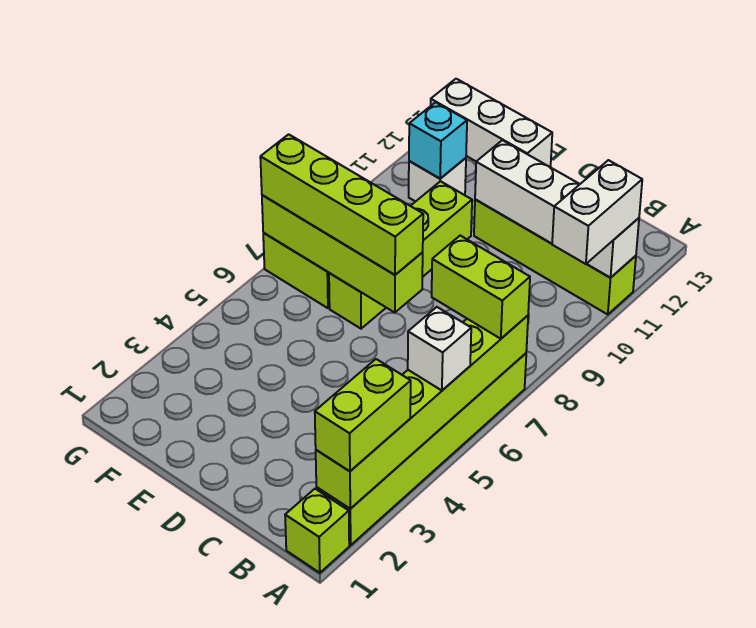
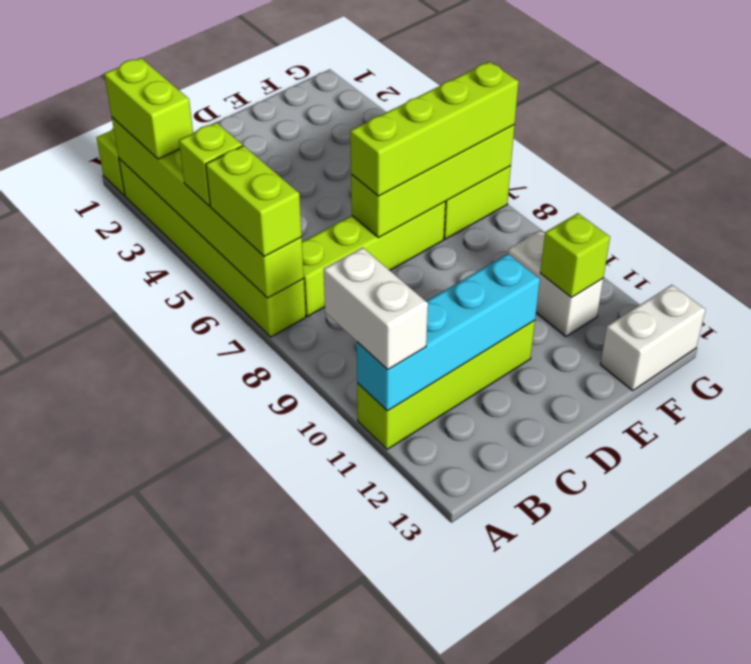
white 1x1 brick [408,307,471,391] -> lime 1x1 brick [179,122,242,206]
lime 1x2 brick [432,236,530,339] -> lime 1x2 brick turned to [206,146,302,257]
white 1x4 brick [475,140,639,278] -> cyan 1x4 brick [357,254,540,411]
lime 1x4 brick [329,181,472,329] -> lime 1x4 brick turned to [302,202,446,316]
white 1x3 brick [431,79,552,167] -> white 1x2 brick [600,285,705,391]
white 1x1 brick [409,158,466,202] -> white 1x2 brick [508,231,603,337]
cyan 1x1 brick [409,102,467,179] -> lime 1x1 brick [540,213,610,297]

